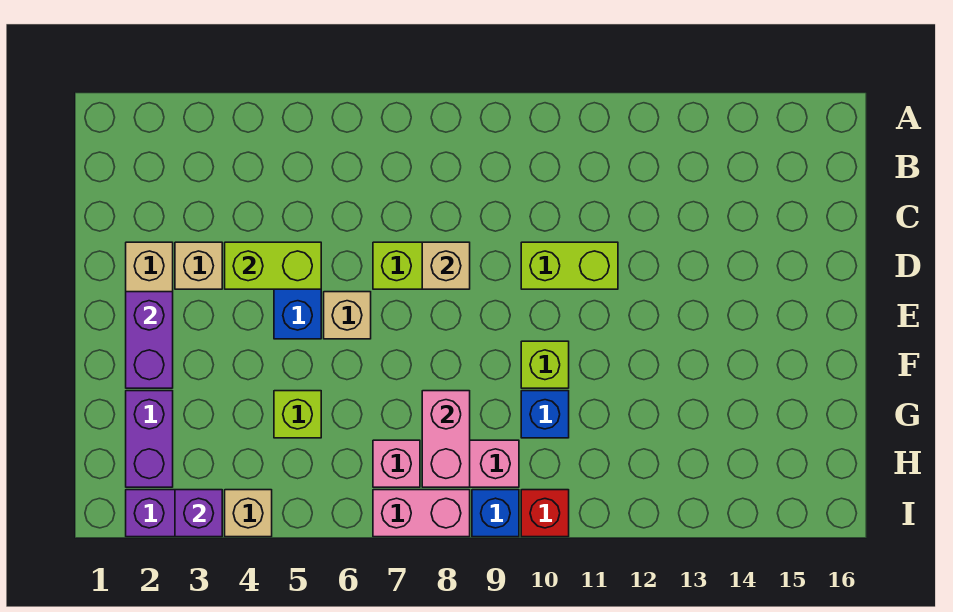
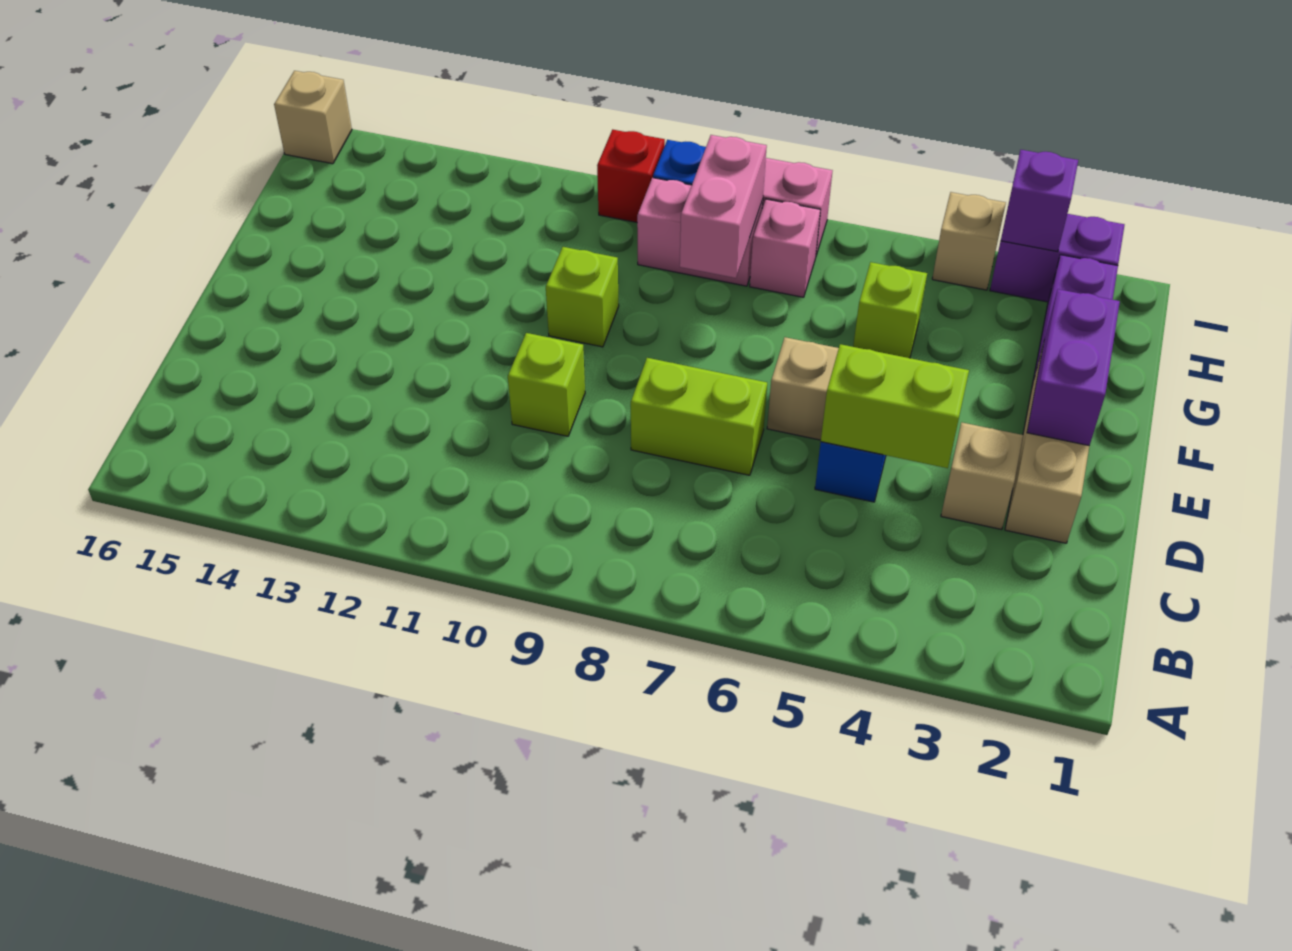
tan 1x1 brick [422,242,470,289] -> tan 1x1 brick moved to [274,71,352,164]
lime 1x2 brick [521,242,618,289] -> lime 1x1 brick [508,333,585,436]
blue 1x1 brick [521,391,569,438] -> none

